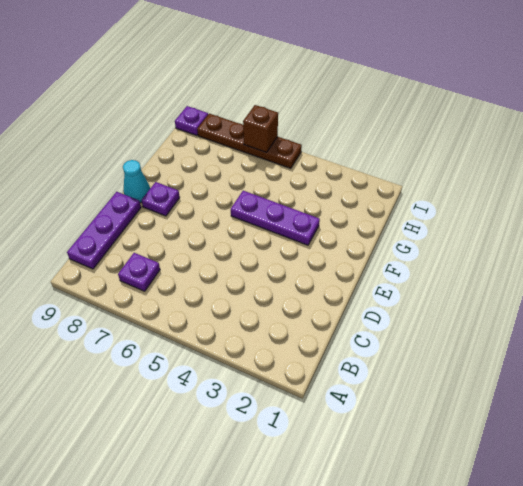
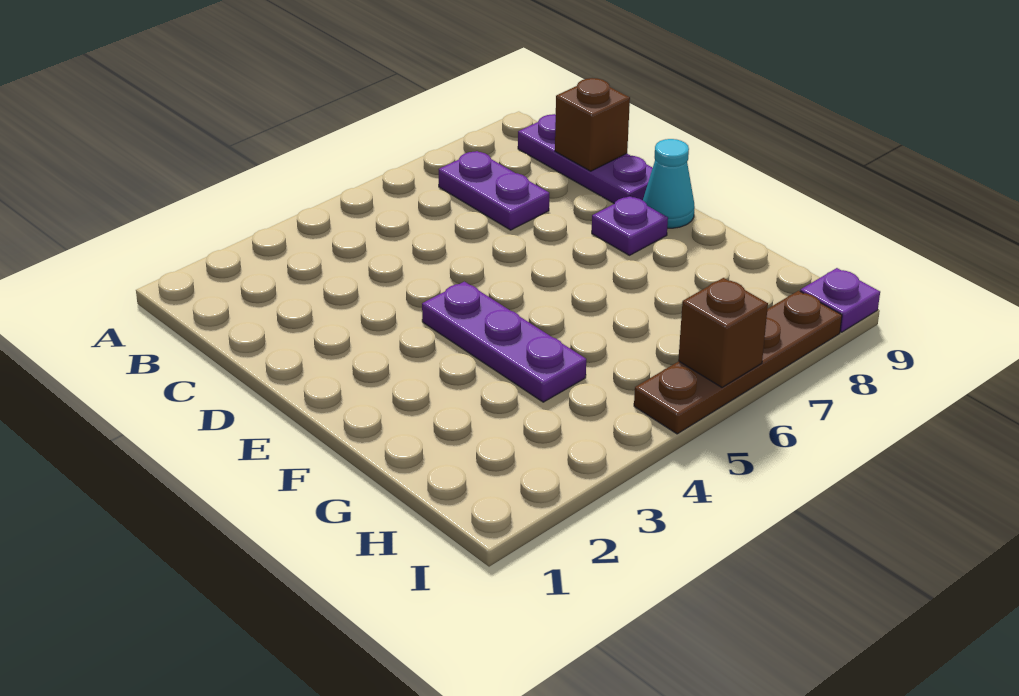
purple 1x1 plate [118,253,160,291] -> purple 1x2 plate [439,151,549,230]
none -> brown 1x1 brick [555,78,630,171]
purple 1x3 plate [231,191,320,245] -> purple 1x3 plate turned to [422,282,586,402]

